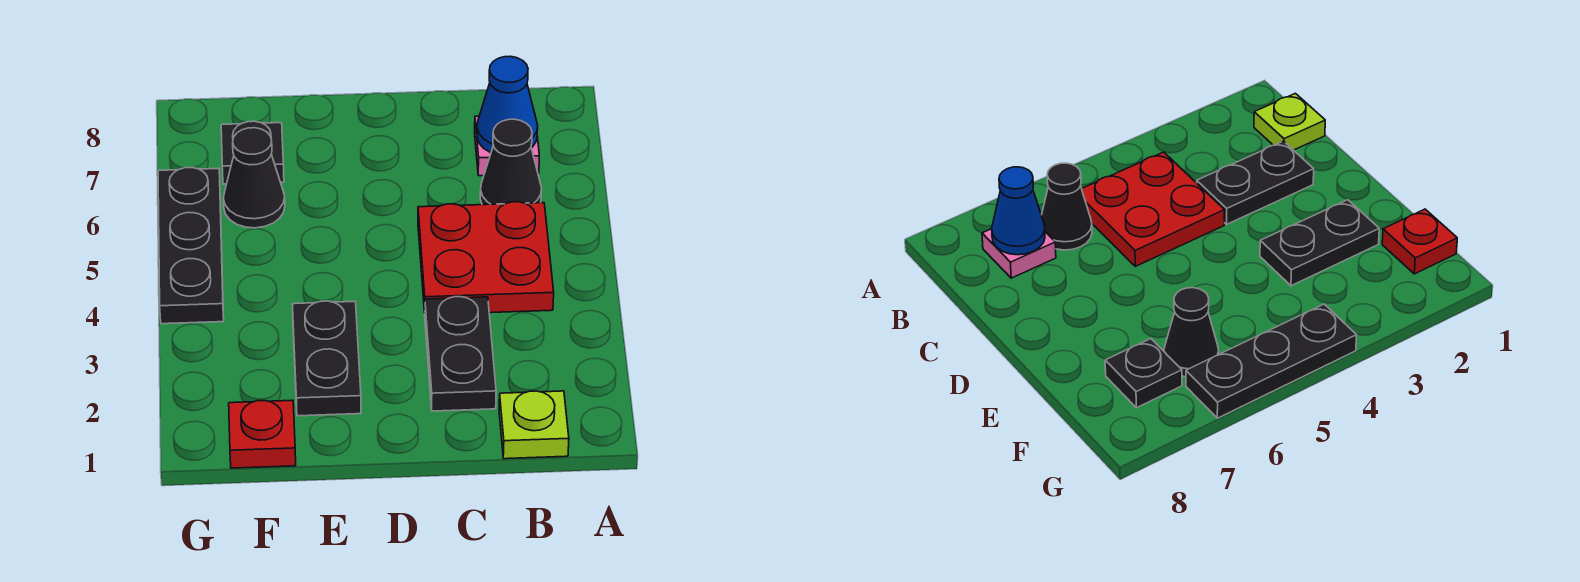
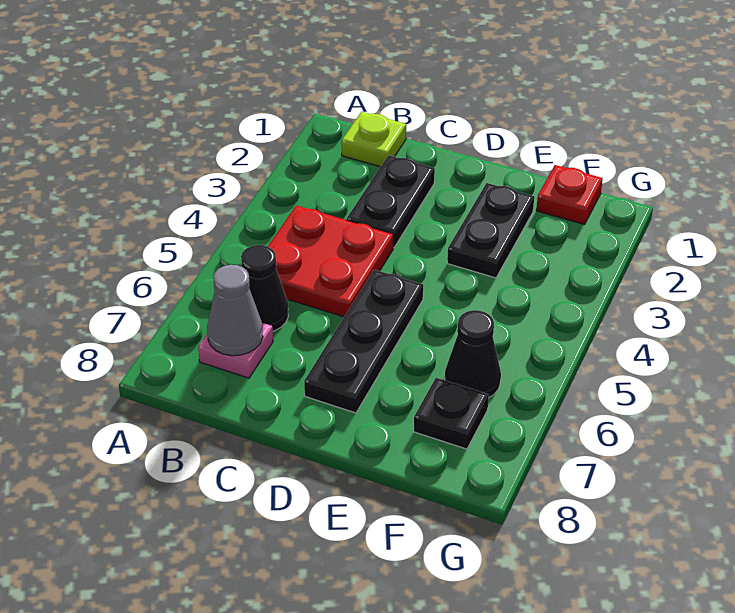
blue 1x1 cone [477,56,538,153] -> grey 1x1 cone [207,265,263,356]
black 1x3 plate [158,168,224,324] -> black 1x3 plate moved to [304,270,423,413]

